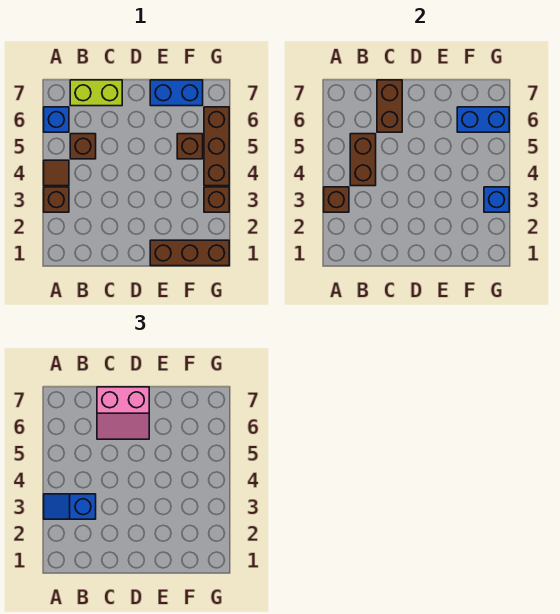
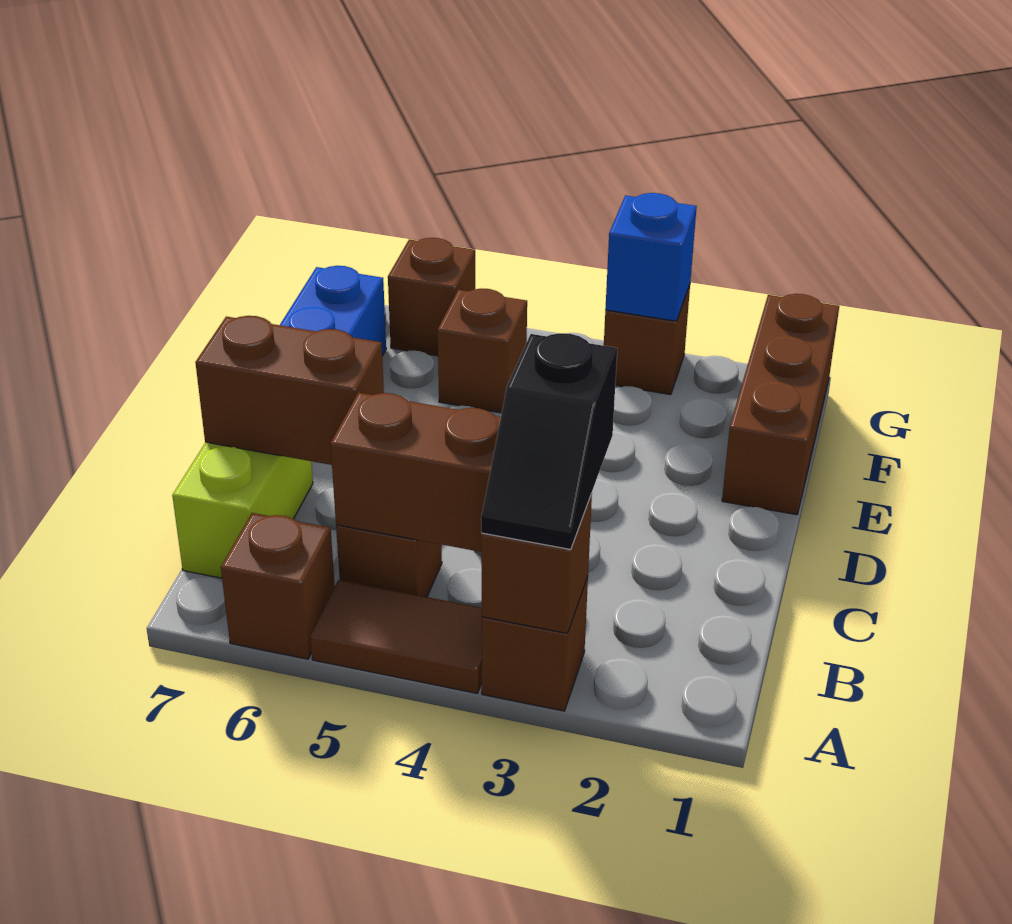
blue 1x2 slope [44,494,96,519] -> black 1x2 slope [481,333,617,550]
brown 1x1 tile [44,160,69,186] -> brown 1x2 tile [310,580,482,693]
blue 1x1 brick [44,107,69,132] -> brown 1x1 brick [221,513,335,659]
pink 2x2 slope [97,387,149,439] -> none
blue 1x2 brick [457,107,509,132] -> none
brown 1x3 brick [204,107,229,186] -> brown 1x1 brick [388,238,475,356]

